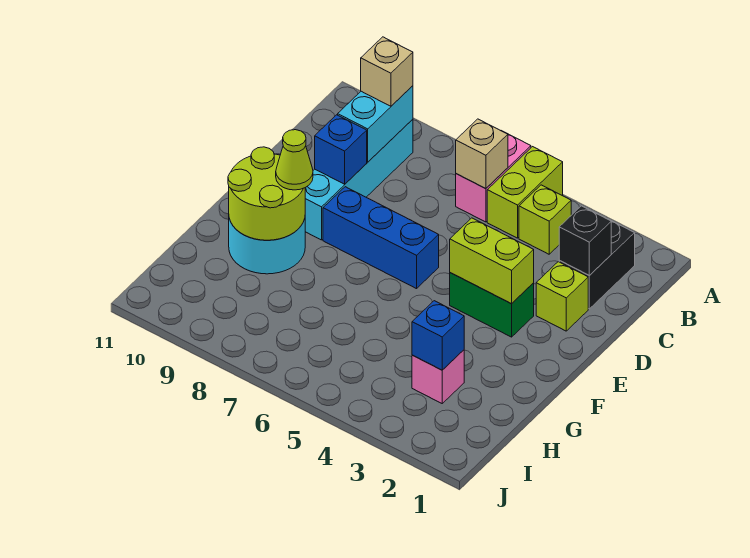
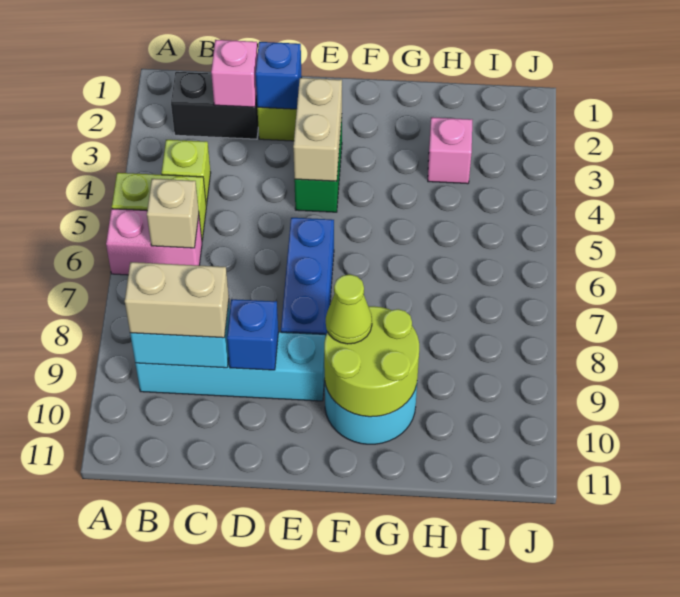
tan 1x1 brick [361,37,413,106] -> tan 1x2 brick [125,262,229,338]
black 1x1 brick [559,206,611,276] -> pink 1x1 brick [211,40,258,107]
lime 1x2 brick [450,218,534,304] -> tan 1x2 brick [293,78,342,181]
blue 1x1 brick [412,301,464,370] -> blue 1x1 brick moved to [255,42,302,109]

